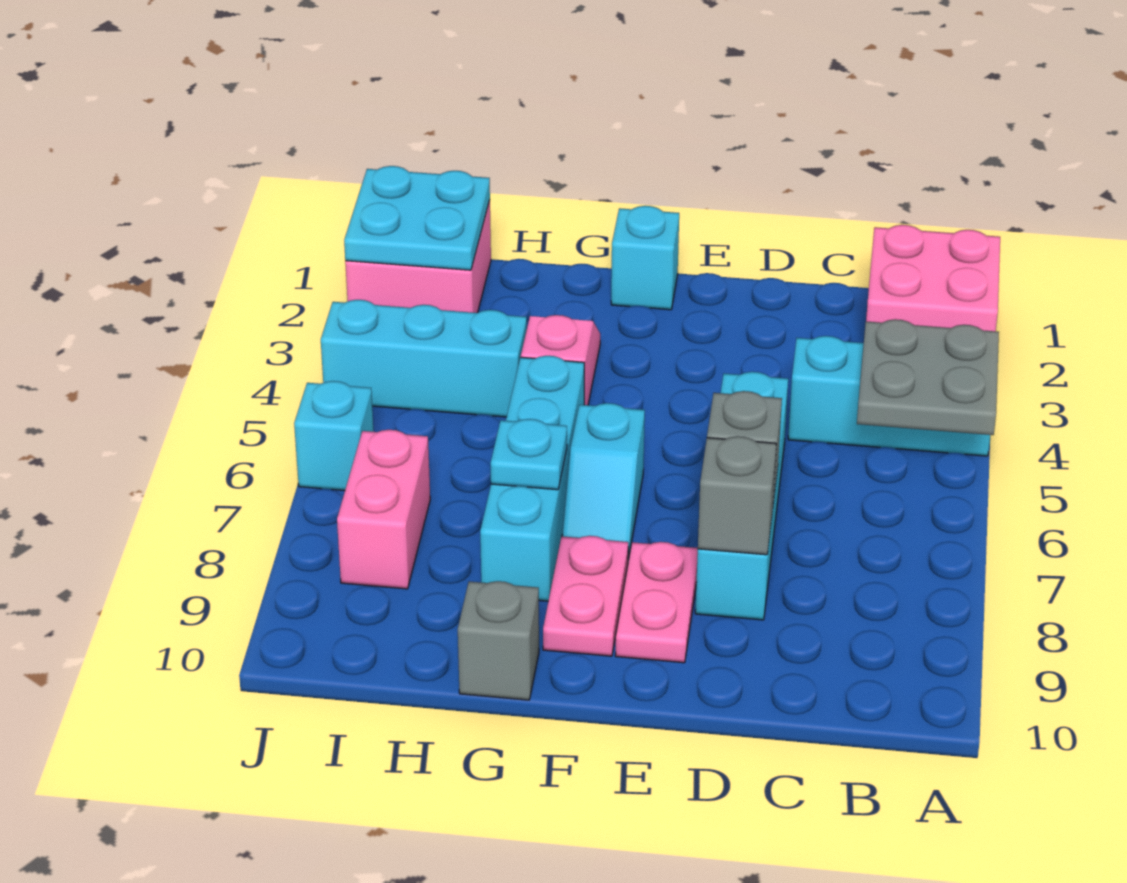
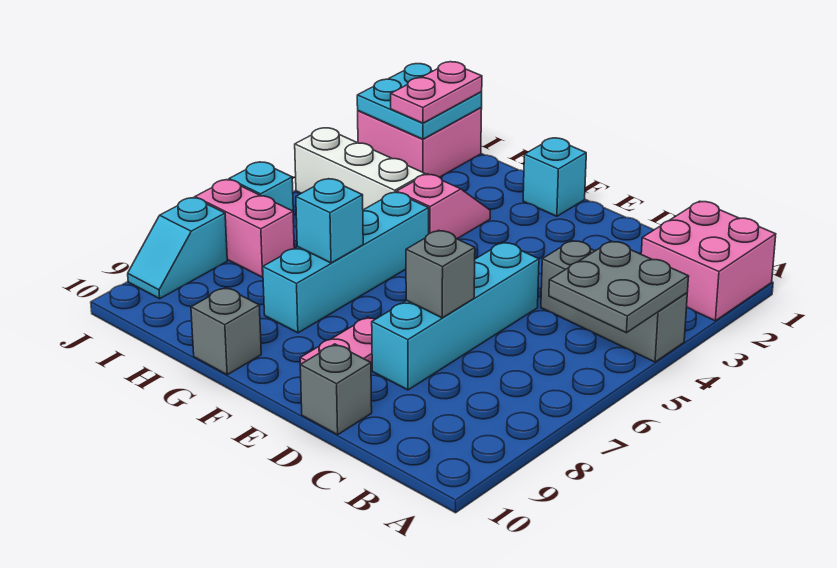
cyan 1x3 brick [788,336,990,456] -> grey 1x3 brick [541,241,687,362]
grey 1x1 brick [698,436,776,555] -> grey 1x1 brick moved to [300,344,372,435]
cyan 1x2 slope [562,403,645,560] -> cyan 1x2 slope moved to [128,198,227,299]
pink 1x2 plate [543,536,628,656] -> pink 1x2 plate moved to [391,62,482,123]
cyan 1x1 plate [490,419,567,490] -> cyan 1x1 brick [296,179,363,263]
cyan 1x3 brick [321,300,527,417] -> white 1x3 brick [295,128,425,210]
pink 1x2 brick [337,430,430,589] -> pink 1x2 brick turned to [195,180,294,277]

